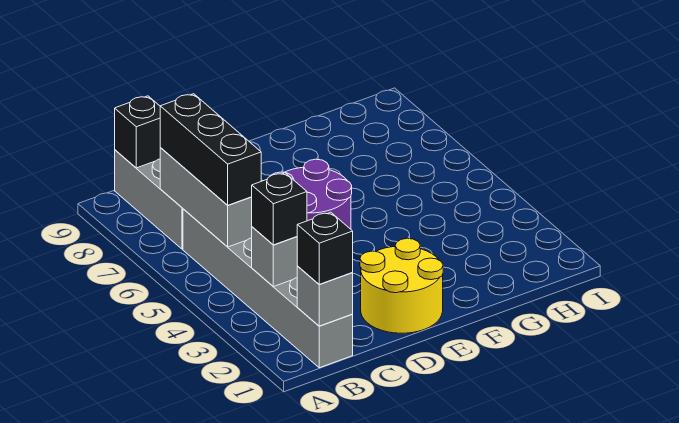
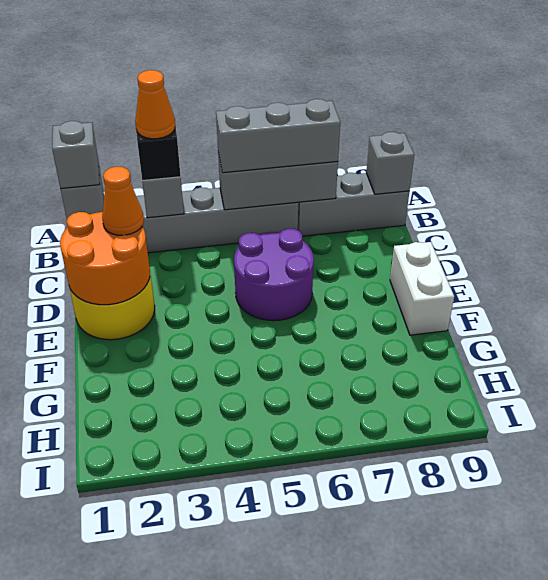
black 1x1 brick [297,212,353,284] -> grey 1x1 brick [52,121,100,189]
none -> orange 1x1 cone [135,70,175,139]
black 1x3 brick [160,94,261,205] -> grey 1x3 brick [216,99,340,173]
black 1x1 brick [115,96,160,168] -> grey 1x1 brick [366,132,414,194]
none -> orange 2x2 round brick [60,212,150,305]
none -> orange 1x1 cone [102,167,144,235]
none -> white 1x2 brick [390,242,454,335]

